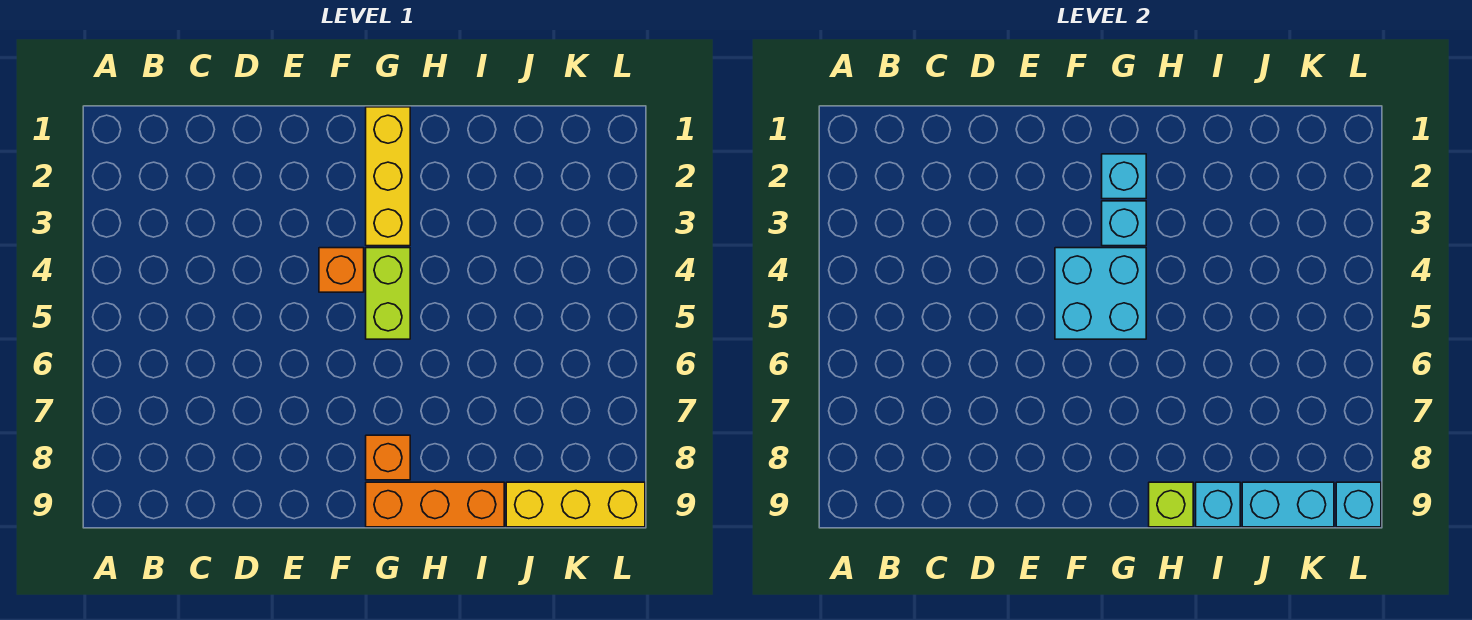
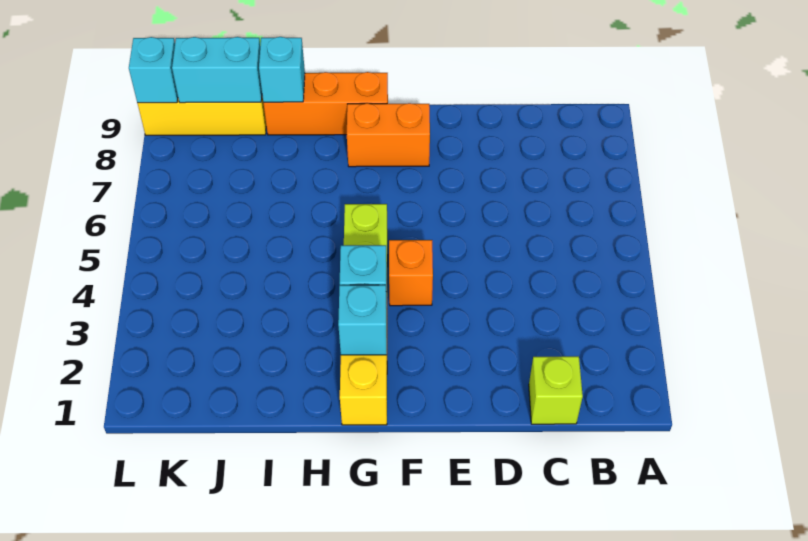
cyan 2x2 brick [1055,248,1146,339] -> none
orange 1x1 brick [366,435,410,480] -> orange 1x2 brick [347,103,430,167]
lime 1x1 brick [1149,482,1193,527] -> lime 1x1 brick moved to [529,356,583,424]

